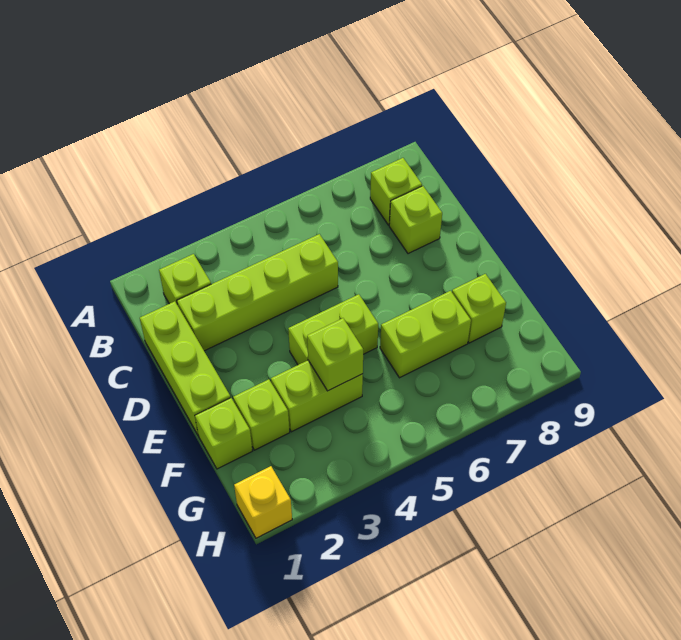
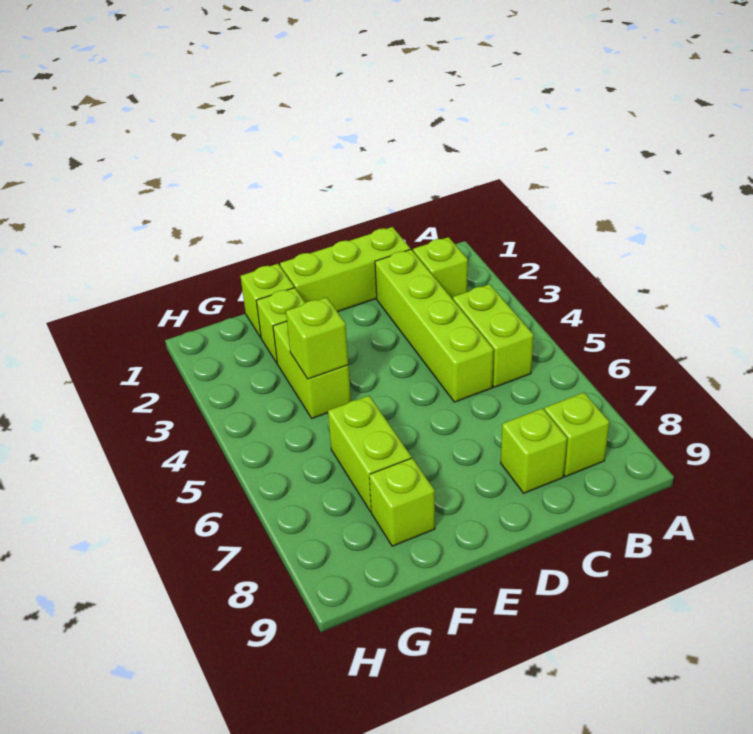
lime 1x2 brick [288,294,378,365] -> lime 1x2 brick moved to [453,284,534,387]
yellow 1x1 brick [234,466,292,538] -> none

